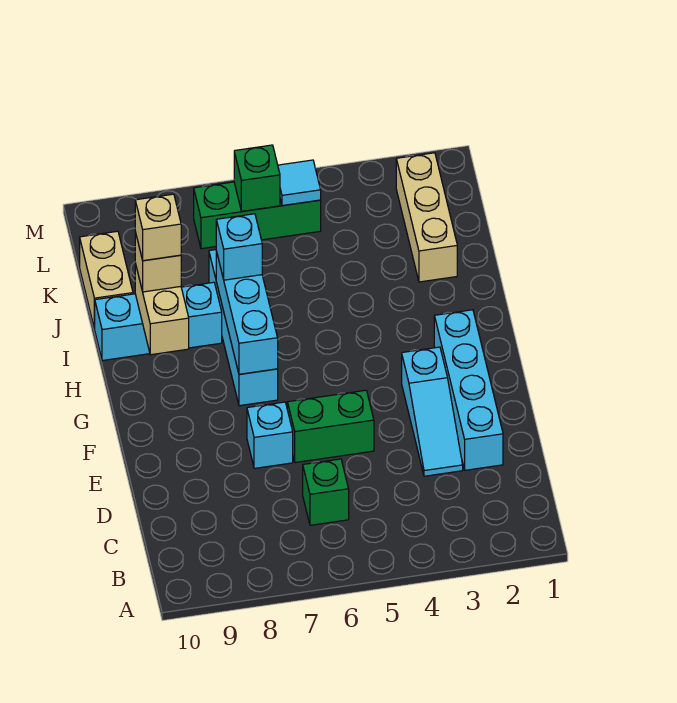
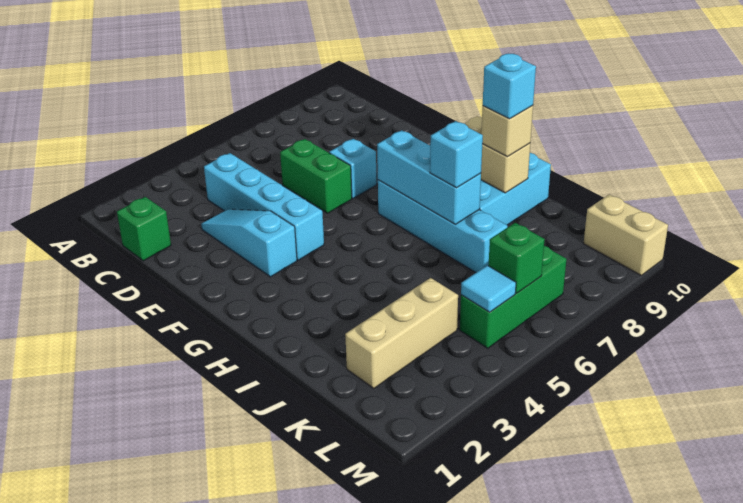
green 1x1 brick [303,459,349,525] -> green 1x1 brick moved to [117,197,171,261]
cyan 1x4 brick [434,310,503,470] -> cyan 1x4 brick moved to [204,153,324,260]
green 1x2 brick [287,390,374,463] -> green 1x2 brick turned to [280,139,352,213]
tan 1x1 brick [135,194,181,261] -> cyan 1x1 brick [483,54,536,119]
tan 1x3 brick [396,153,457,282] -> tan 1x3 brick turned to [345,278,458,388]
tan 1x2 brick [80,231,133,329] -> tan 1x2 brick moved to [584,195,668,275]

